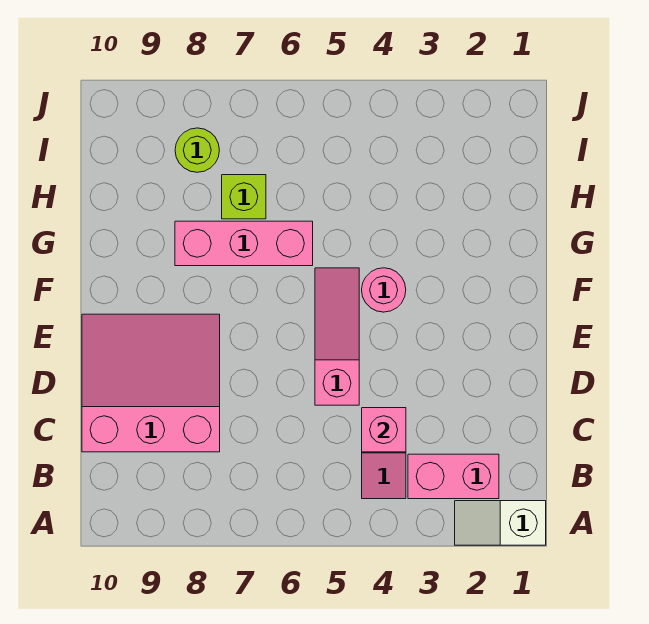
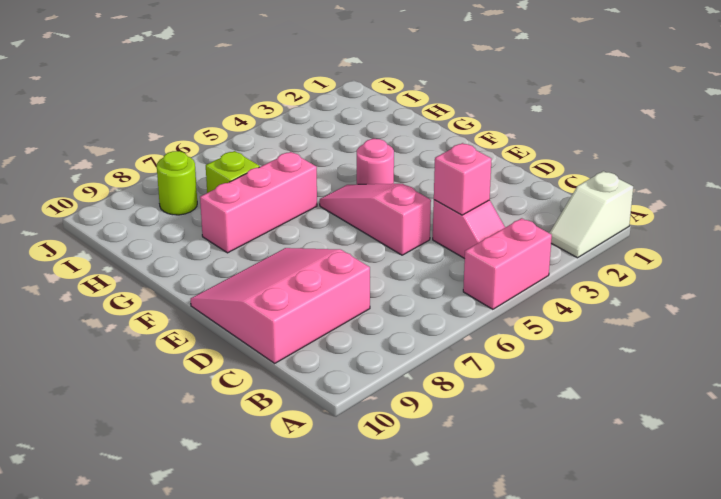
pink 1x2 brick [408,454,499,499] -> pink 1x2 brick moved to [463,218,552,309]

